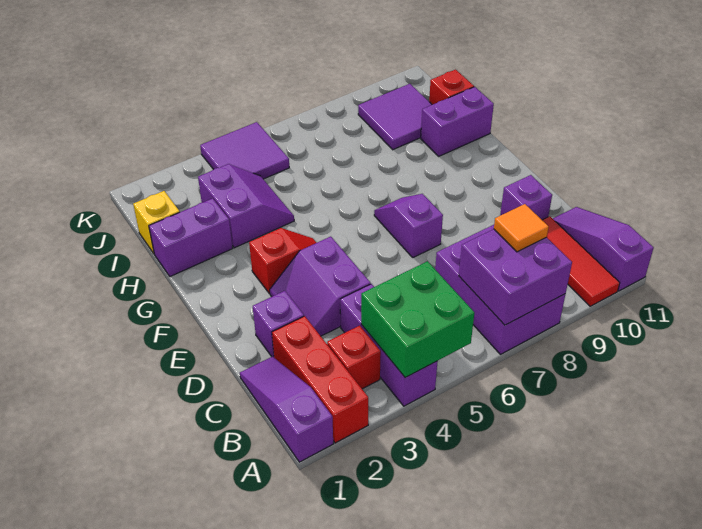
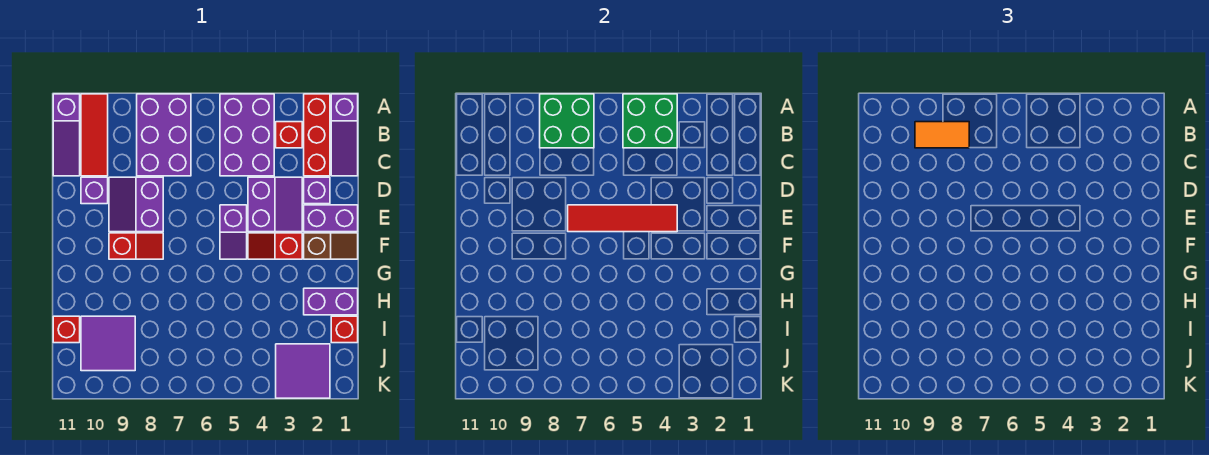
purple 1x3 brick [340,284,438,406] -> purple 2x3 brick [220,94,274,176]
purple 2x2 brick [459,229,572,325] -> green 2x2 brick [540,94,594,148]
orange 1x1 tile [494,204,548,252] -> orange 1x2 tile [915,122,969,148]
none -> red 1x4 tile [568,205,677,232]
purple 1x2 slope [374,194,443,257] -> purple 1x2 slope moved to [220,205,247,259]
none -> brown 1x2 slope [304,233,358,259]
none -> red 1x2 slope [109,233,163,259]
purple 2x2 slope [198,164,294,248] -> purple 2x2 slope moved to [109,177,163,232]
purple 1x2 brick [421,87,494,156] -> purple 1x2 brick moved to [304,205,358,232]
yellow 1x1 brick [133,191,180,253] -> red 1x1 brick [331,316,358,343]
purple 2x2 tile [200,122,289,179] -> purple 2x2 tile moved to [276,344,330,398]

